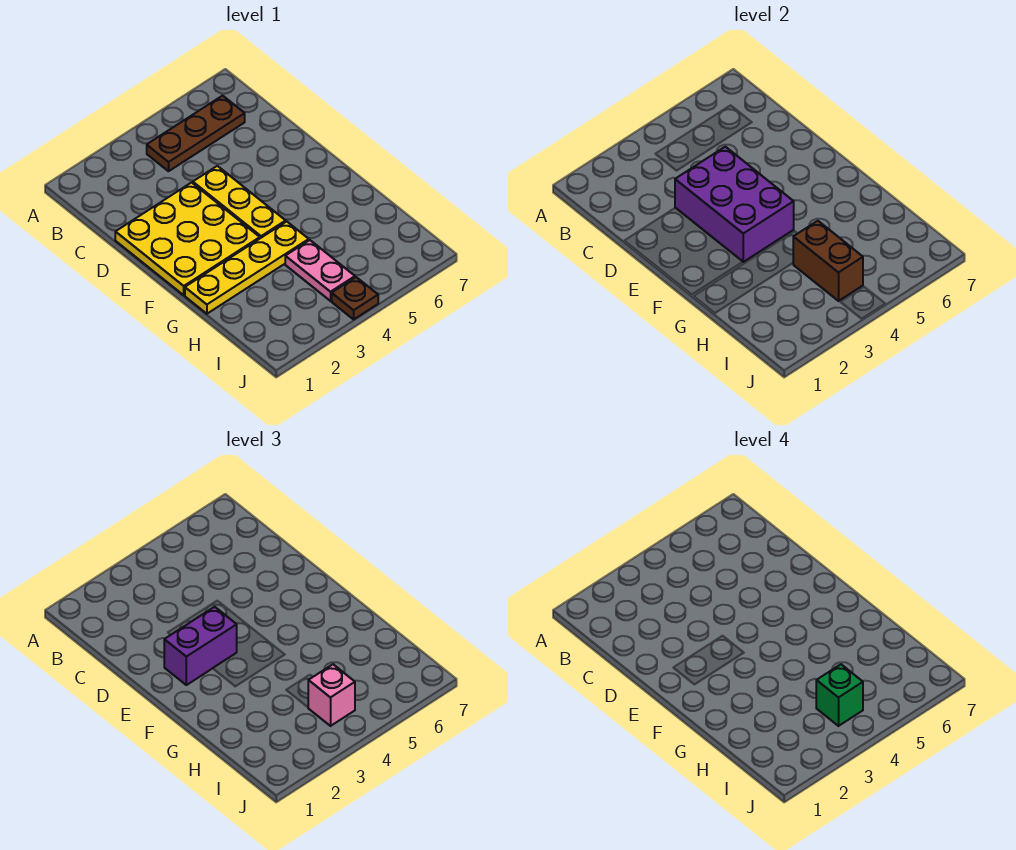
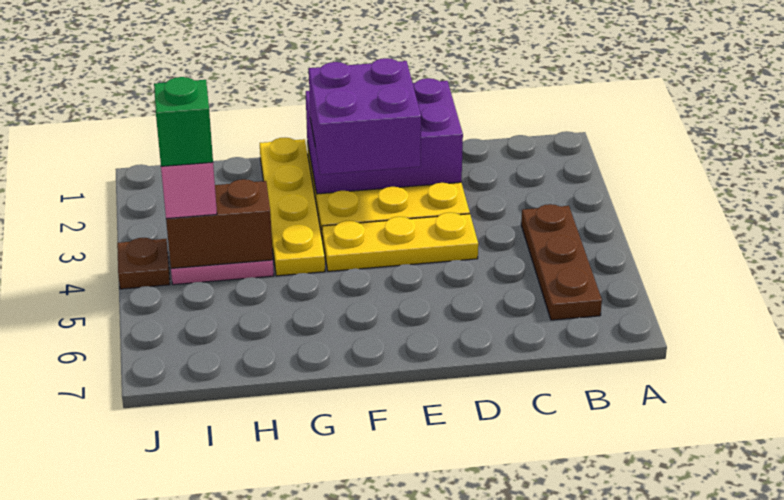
purple 2x3 brick [675,147,794,262] -> purple 2x3 brick moved to [306,78,463,194]
purple 1x2 brick [164,607,237,685] -> purple 2x2 brick [309,58,421,175]

